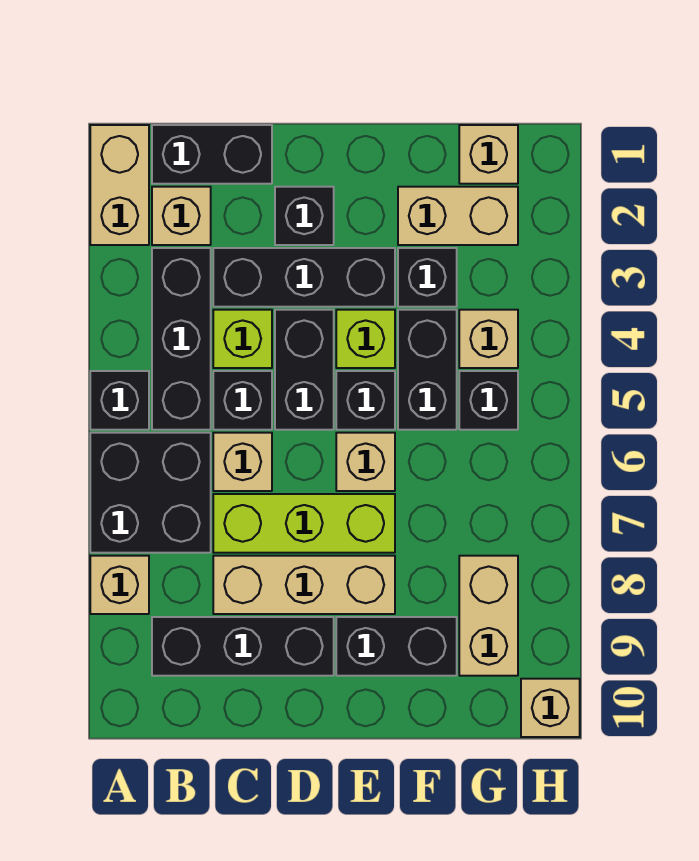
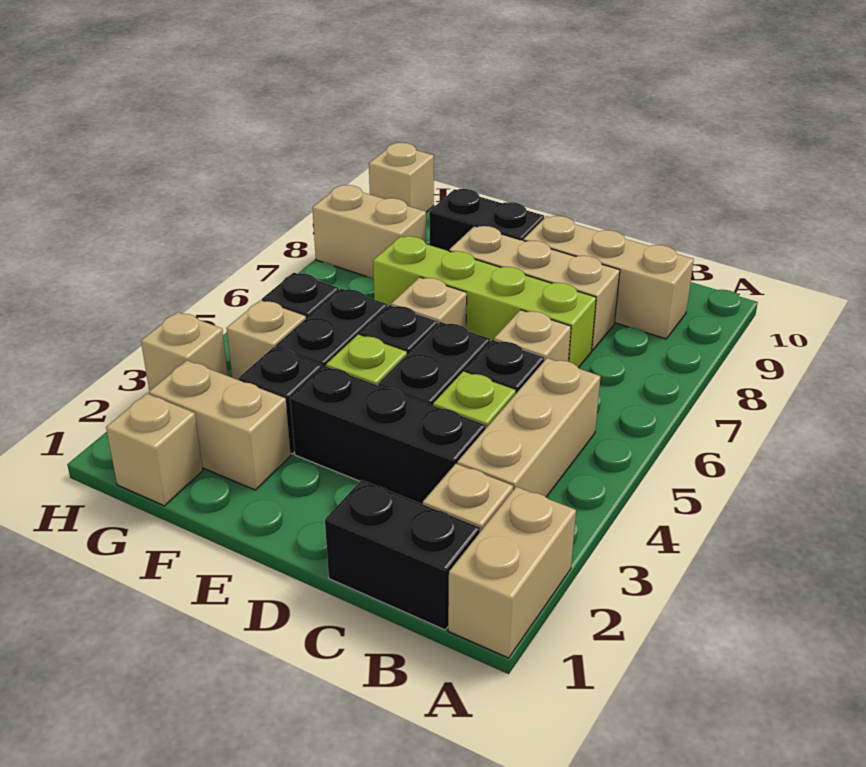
black 1x1 brick [90,371,149,430] -> none
black 2x2 brick [90,433,211,553] -> none
tan 1x1 brick [90,556,149,614] -> tan 1x1 brick moved to [141,312,228,391]
black 1x3 brick [152,248,211,430] -> tan 1x3 brick [457,358,601,497]
black 1x3 brick [152,617,334,676] -> tan 1x3 brick [523,216,694,339]
lime 1x3 brick [213,494,395,553] -> lime 1x4 brick [373,236,596,368]
black 1x1 brick [275,187,334,245] -> none
tan 1x2 brick [459,556,518,676] -> tan 1x2 brick turned to [312,185,426,278]

